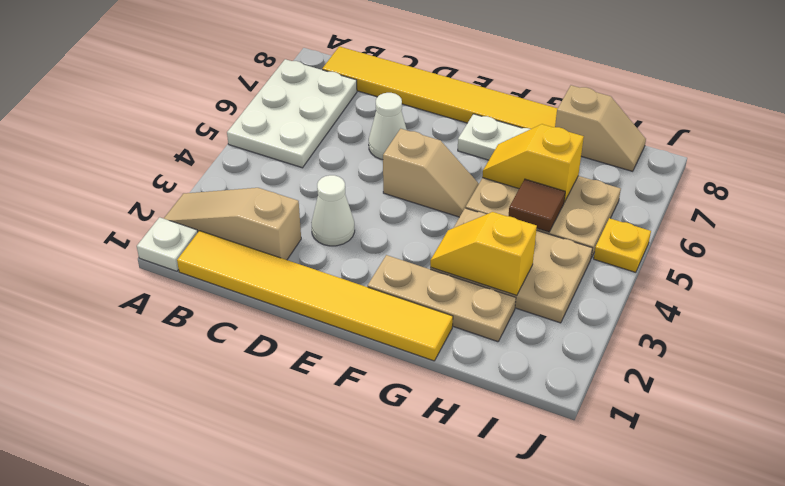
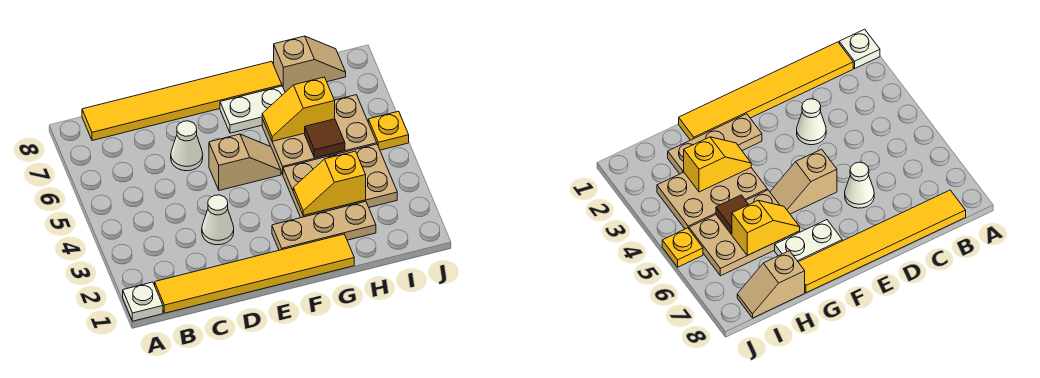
tan 1x3 slope [164,188,301,260] -> none
white 2x3 plate [227,59,357,168] -> none

